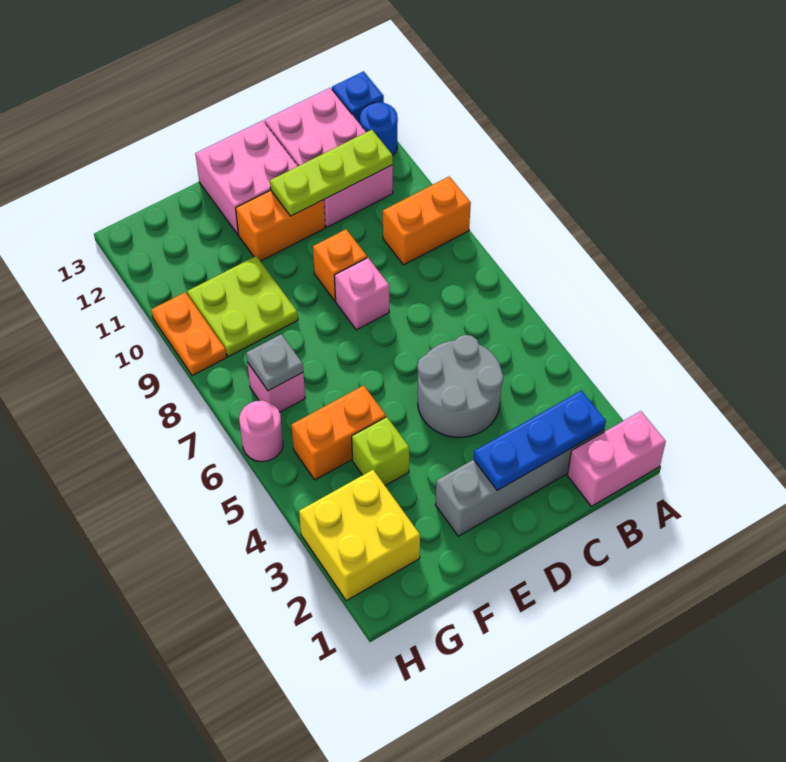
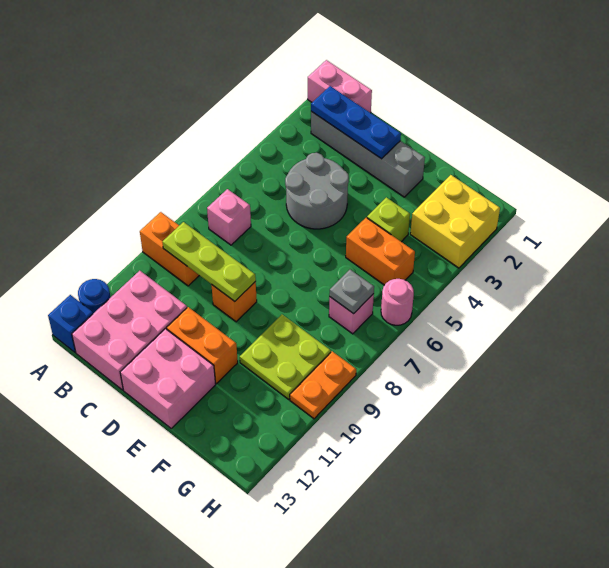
lime 1x3 plate [270,130,393,216] -> lime 1x3 plate moved to [162,222,256,301]
pink 1x1 brick [335,258,389,330] -> pink 1x1 brick moved to [207,189,251,245]

